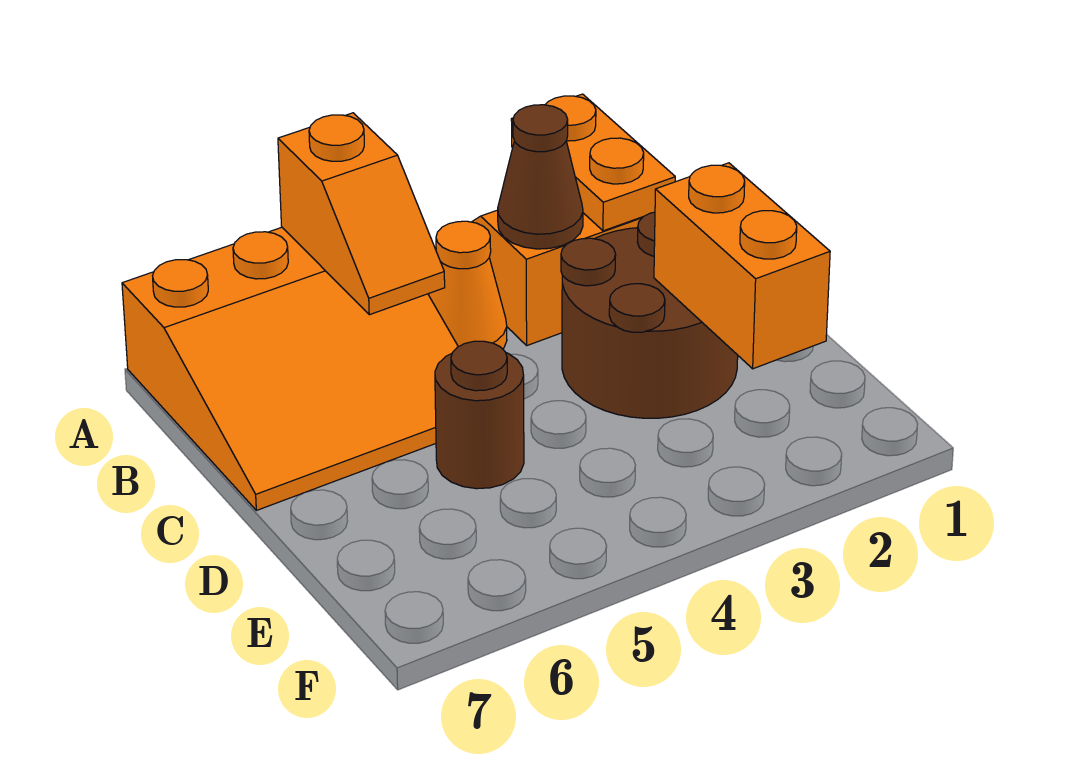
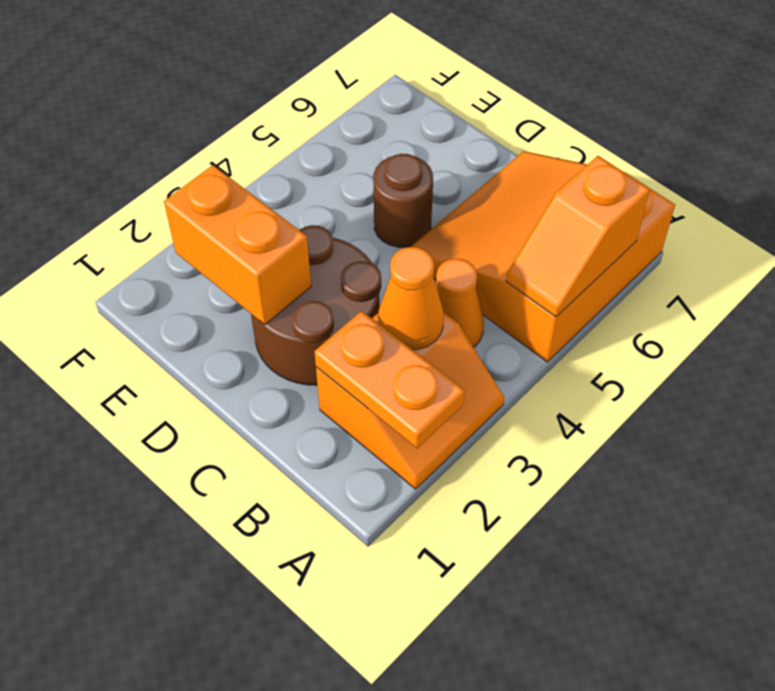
orange 1x2 slope [278,113,445,315] -> orange 1x2 slope turned to [506,156,650,317]
brown 1x1 cone [498,105,583,249] -> orange 1x1 cone [378,247,444,350]

